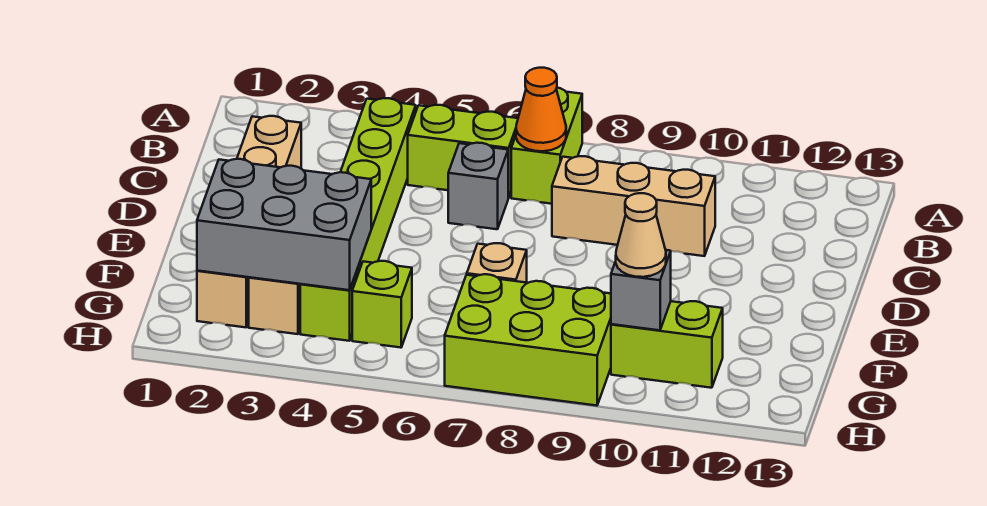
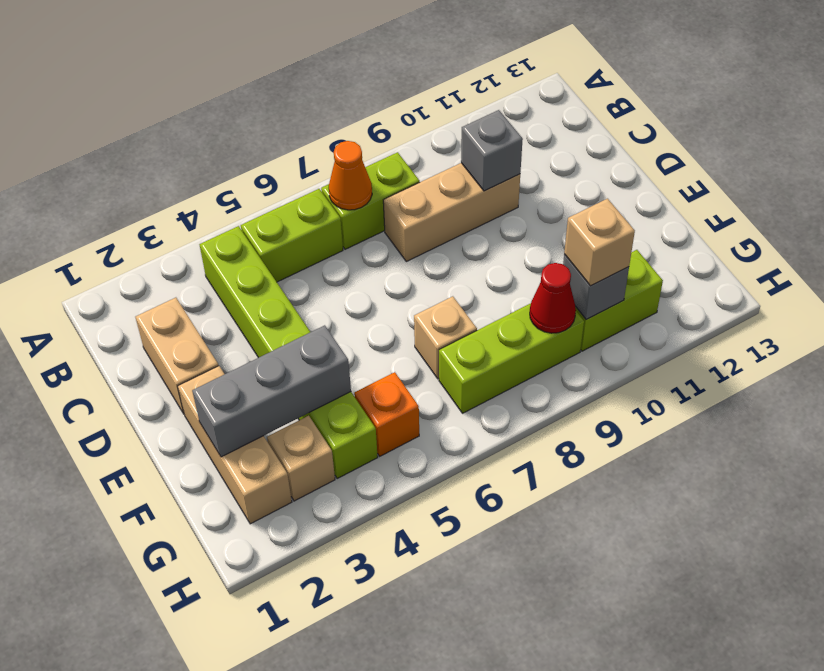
lime 1x2 brick [511,88,582,204] -> lime 1x2 brick turned to [321,152,420,249]
grey 1x1 brick [448,143,508,229] -> grey 1x1 brick moved to [461,110,523,191]
grey 2x3 brick [197,159,371,290] -> grey 1x3 brick [192,325,351,457]
lime 1x1 brick [352,261,412,348] -> orange 1x1 brick [354,372,419,456]
lime 2x3 brick [445,274,611,406] -> lime 1x3 brick [439,303,584,413]
none -> red 1x1 cone [530,263,576,333]
tan 1x1 cone [616,193,666,277] -> tan 1x1 brick [564,199,635,286]

